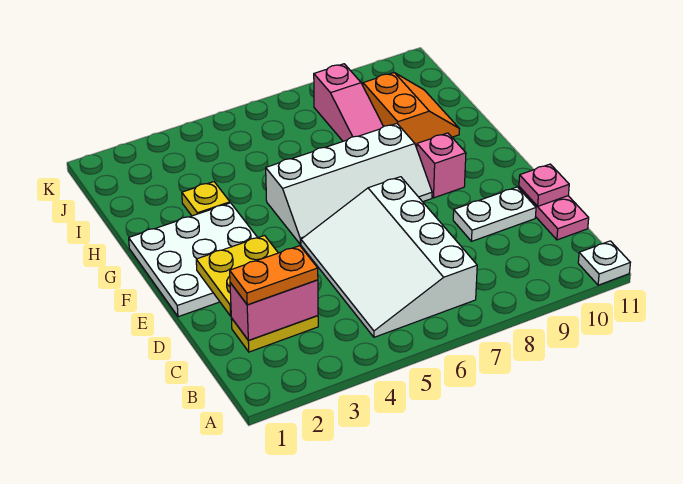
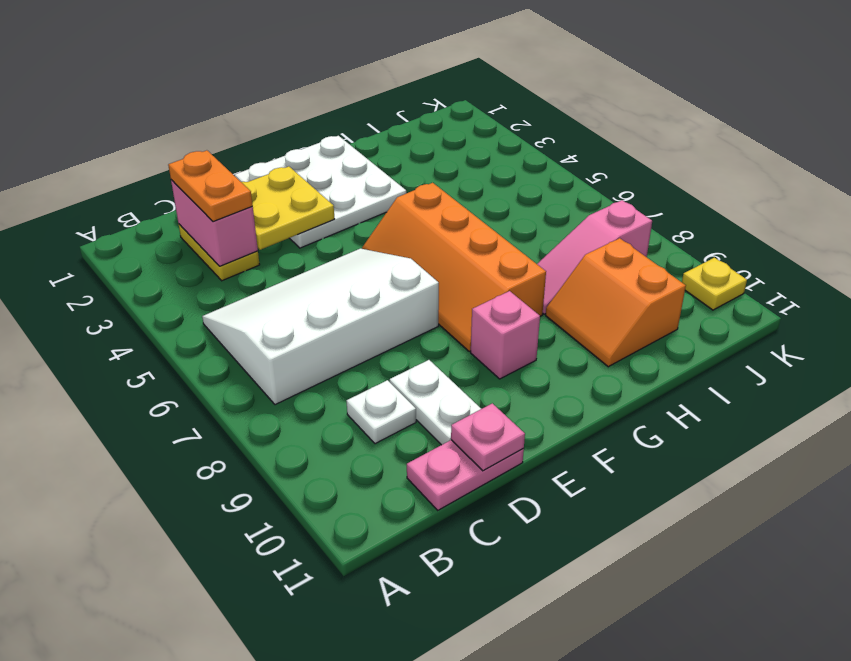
white 1x1 plate [578,241,630,285] -> white 1x1 plate moved to [347,380,416,444]
white 2x4 slope [266,124,432,244] -> orange 2x4 slope [362,183,546,351]
yellow 1x1 plate [182,182,230,216] -> yellow 1x1 plate moved to [682,258,747,310]
orange 2x2 slope [363,73,459,148] -> orange 2x2 slope turned to [546,238,686,367]

